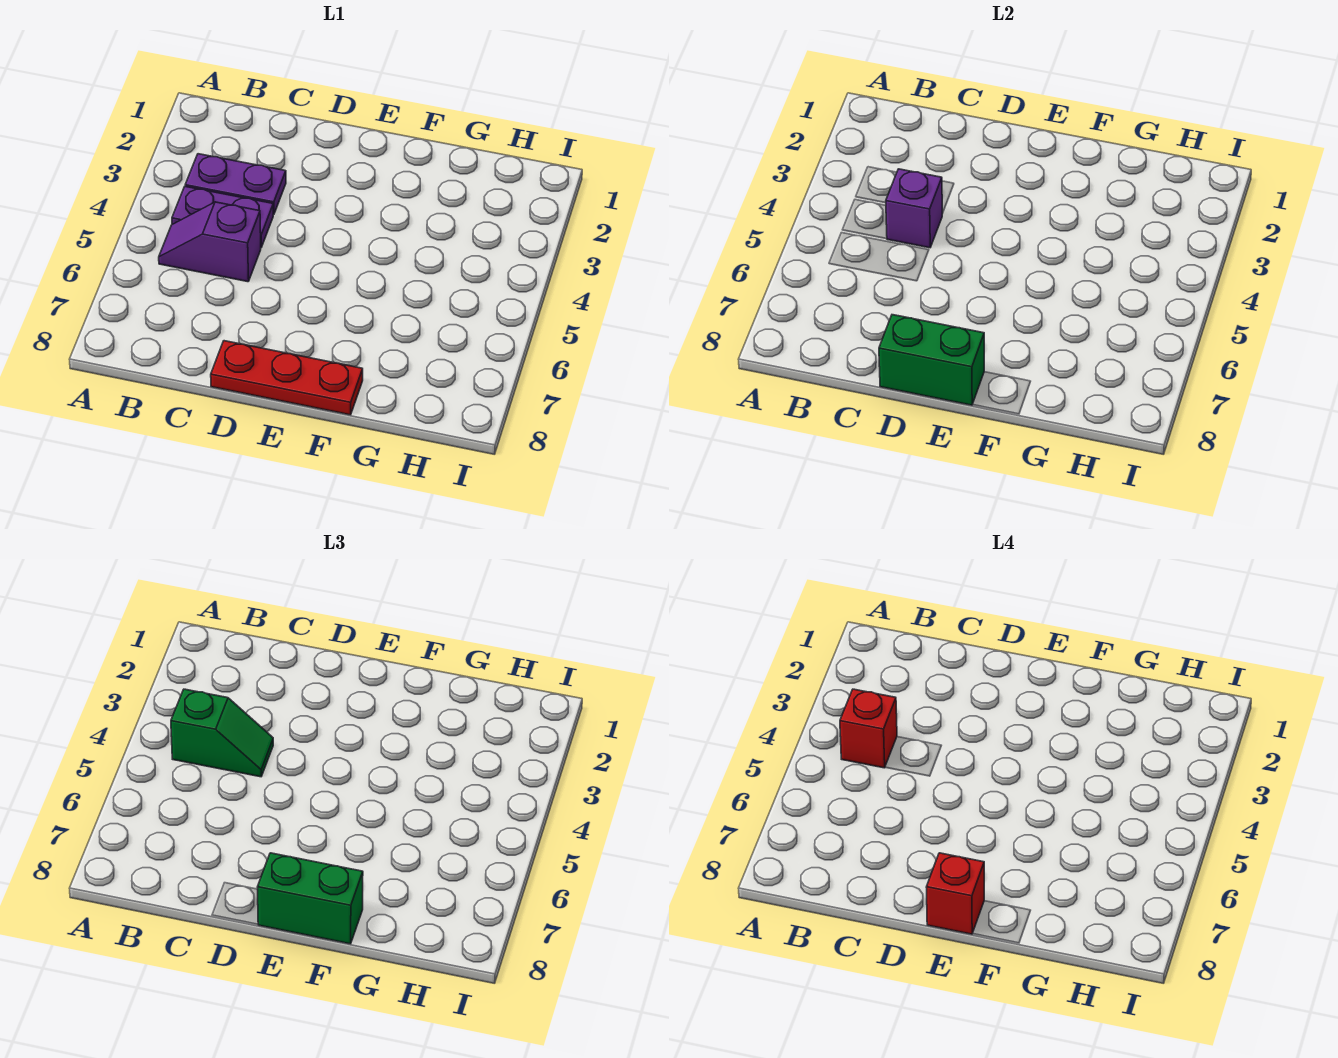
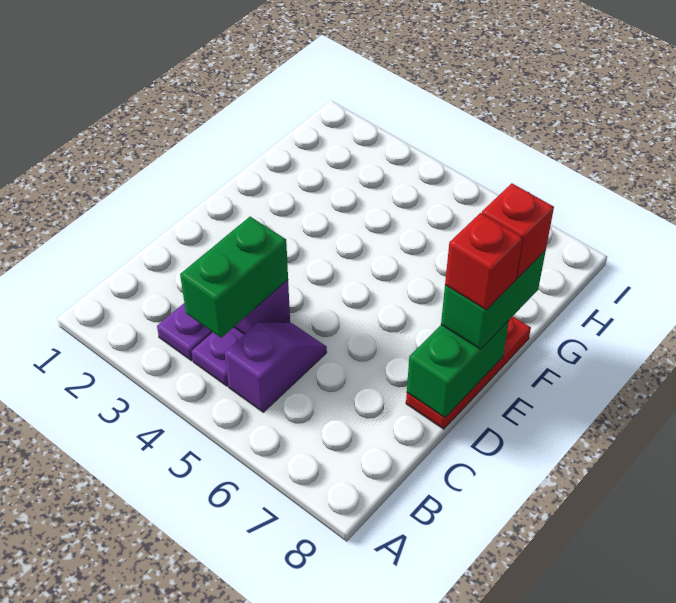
green 1x2 slope [171,689,273,777] -> green 1x2 brick [180,216,288,338]
red 1x1 brick [840,689,897,768] -> red 1x1 brick moved to [482,183,554,278]
purple 1x2 slope [159,202,261,282] -> purple 1x2 slope turned to [225,322,327,412]

